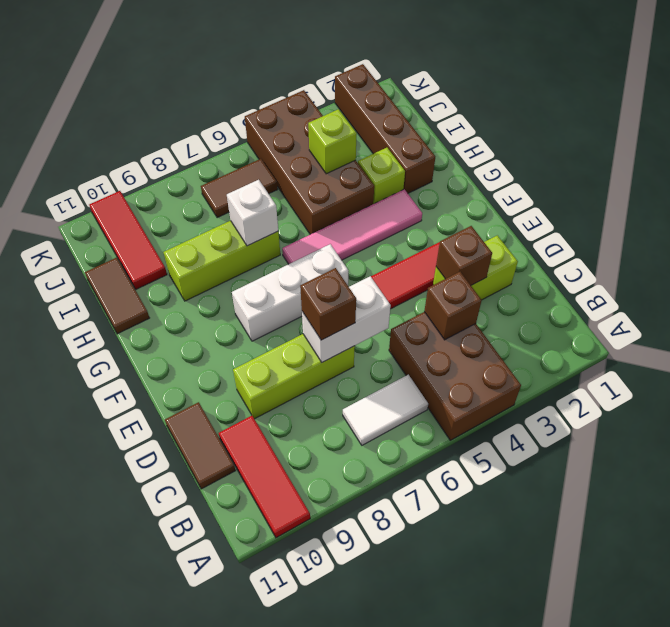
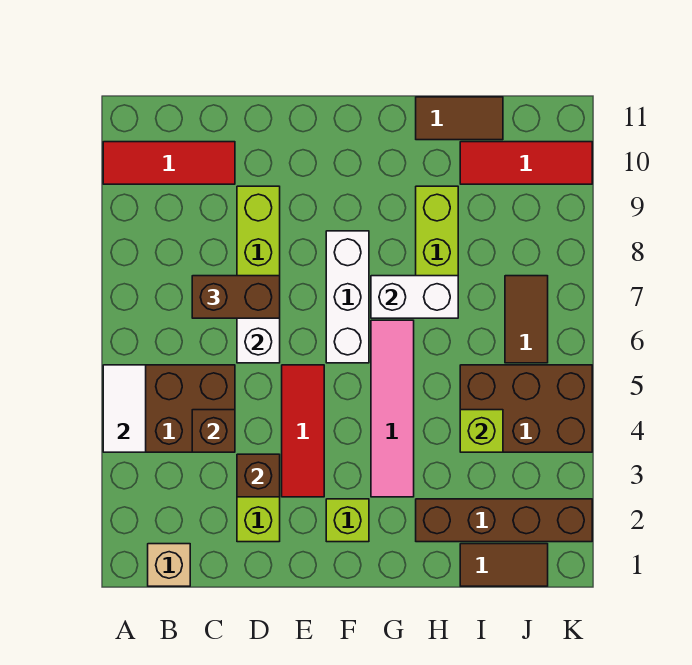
none -> tan 1x1 brick [148,544,190,586]
white 1x2 tile [343,375,428,445] -> white 1x2 tile moved to [103,365,146,452]
brown 1x2 tile [165,402,236,489] -> brown 1x2 tile moved to [460,544,548,586]
brown 1x1 brick [300,268,356,340] -> brown 1x2 brick [192,276,280,318]
lime 1x1 brick [358,148,405,204] -> lime 1x1 brick moved to [326,499,369,542]
brown 2x4 brick [245,90,374,234] -> brown 2x3 brick [460,365,592,452]
white 1x1 brick [227,180,278,246] -> white 1x2 brick [371,276,458,318]

